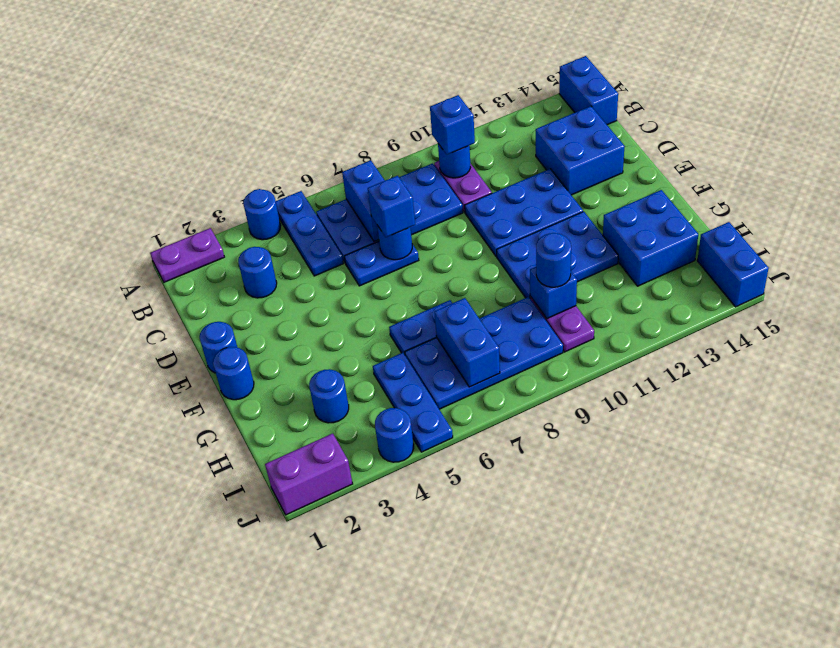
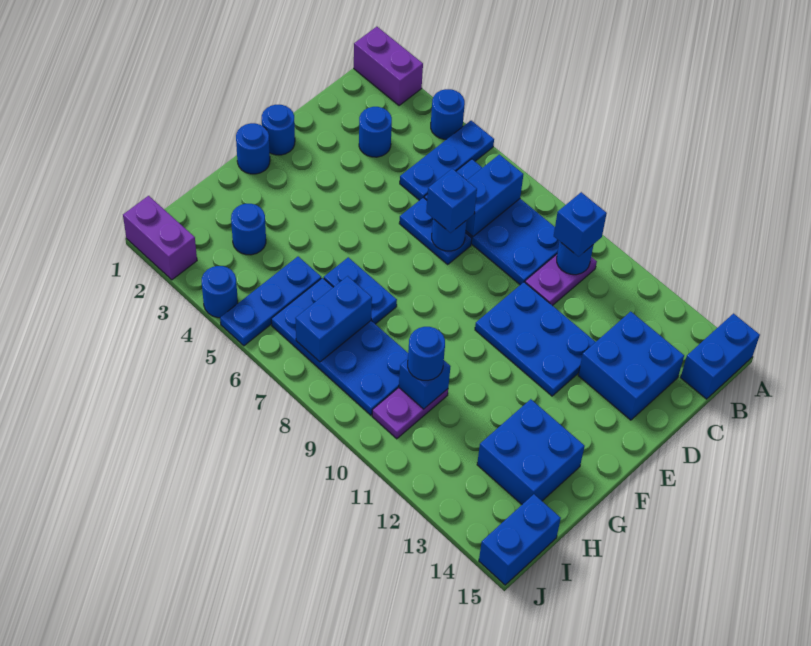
purple 1x2 plate [150,228,224,282] -> purple 1x2 brick [354,27,423,106]
blue 2x3 plate [497,212,618,298] -> none

